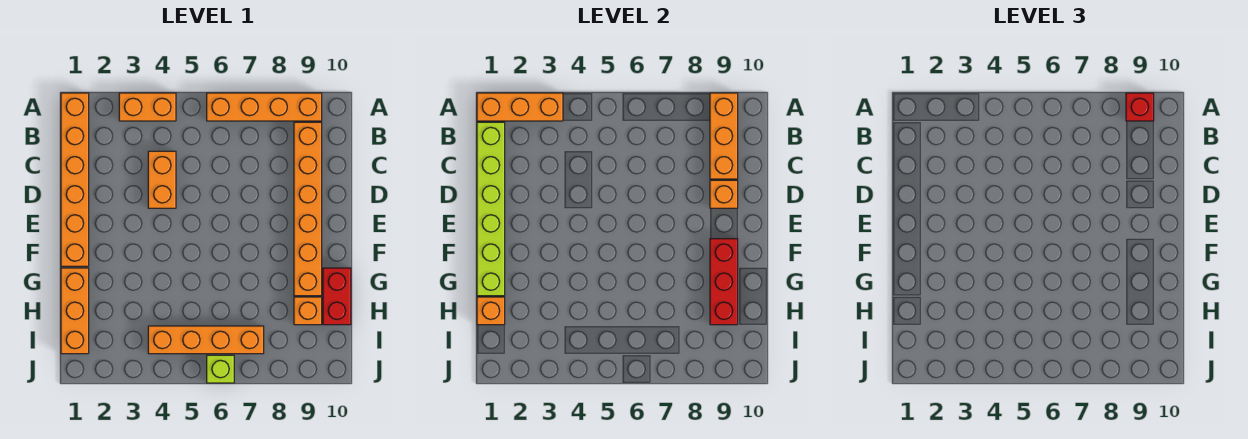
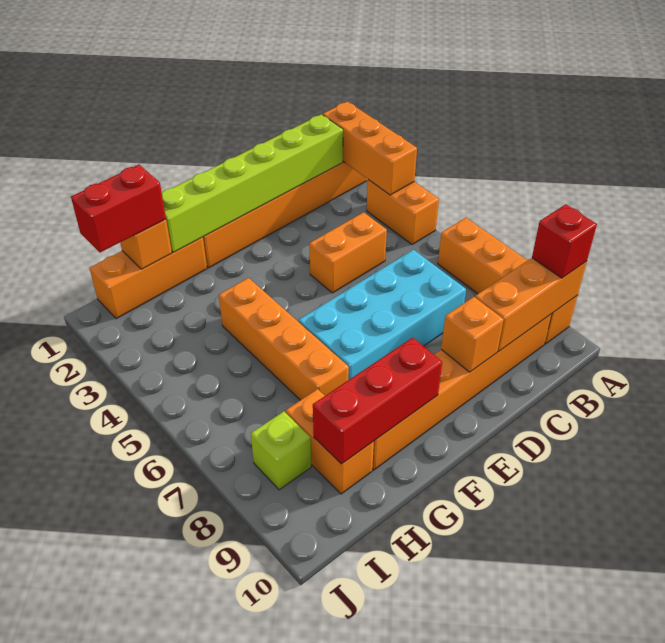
none -> cyan 2x4 brick [299,250,466,380]
red 1x2 brick [323,268,351,325] -> red 1x2 brick moved to [71,165,166,252]
orange 1x1 brick [294,297,322,325] -> orange 1x2 brick [286,389,374,494]
orange 1x4 brick [148,326,264,354] -> orange 1x4 brick moved to [219,278,349,400]
lime 1x1 brick [207,355,234,383] -> lime 1x1 brick moved to [251,411,311,490]

